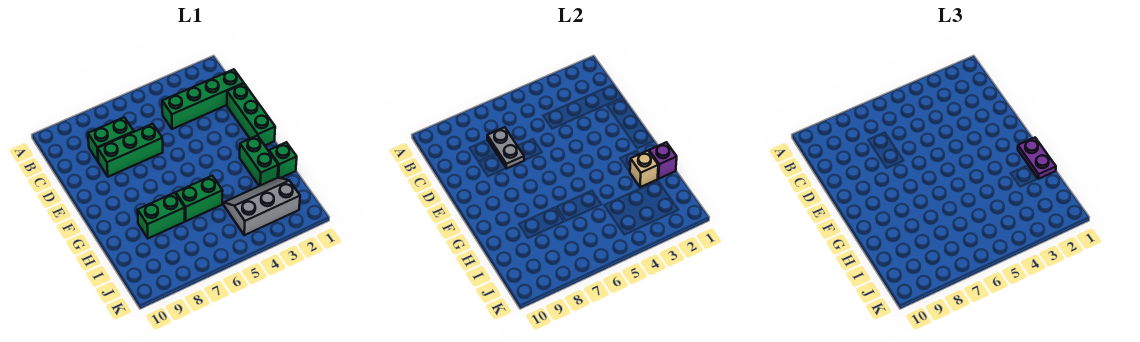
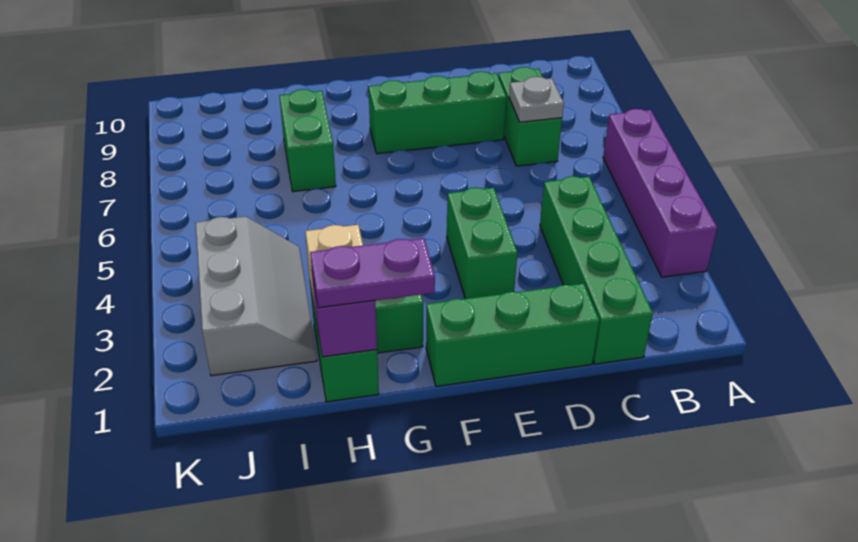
none -> purple 1x4 brick [603,109,717,277]
grey 1x2 plate [487,127,524,168] -> grey 1x1 plate [509,77,564,122]
green 1x3 brick [98,124,163,177] -> green 1x3 brick turned to [369,71,506,154]
green 1x2 brick [176,176,223,221] -> green 1x2 brick moved to [447,187,517,299]

